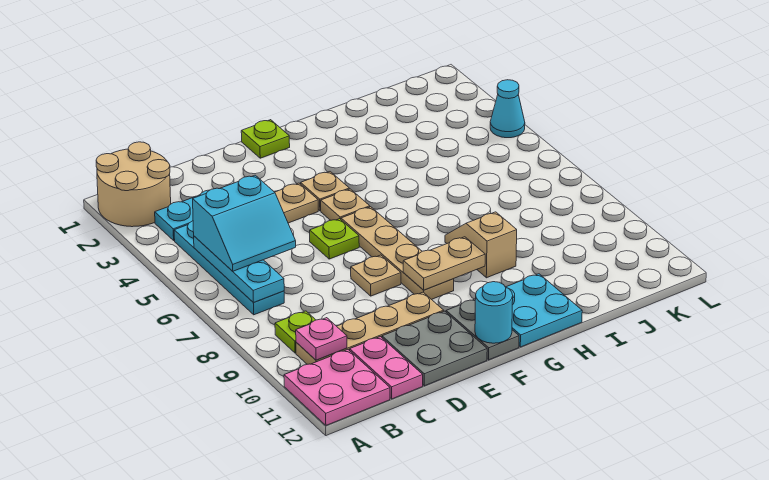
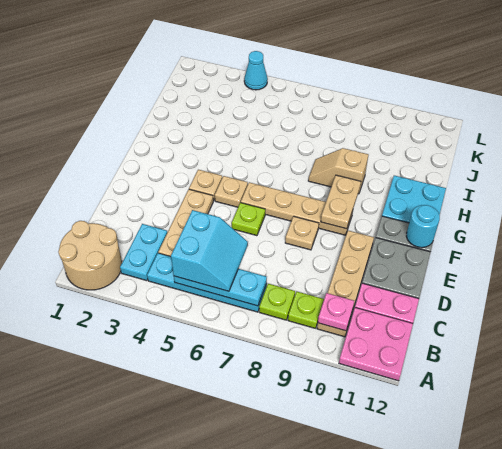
lime 1x1 plate [241,120,290,158] -> lime 1x1 plate moved to [259,284,295,320]

